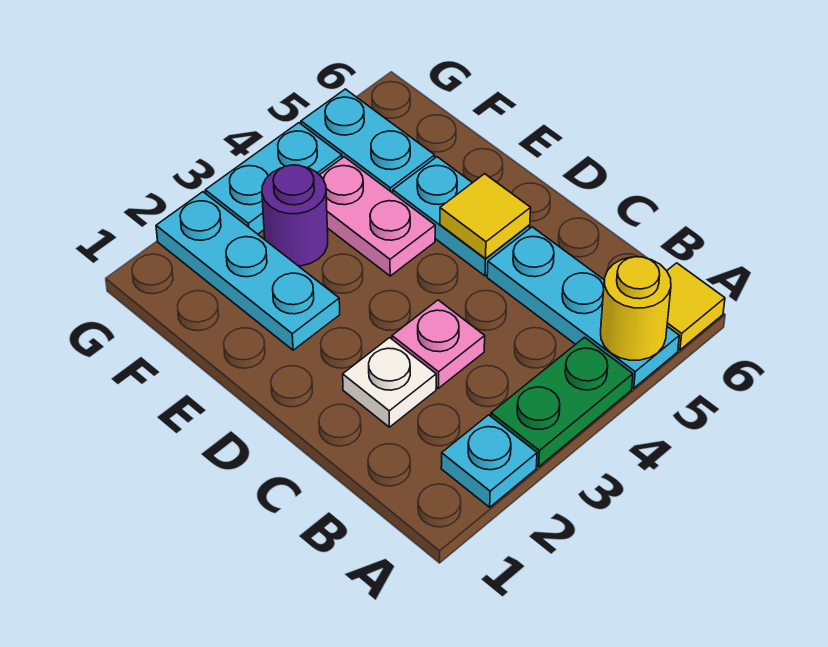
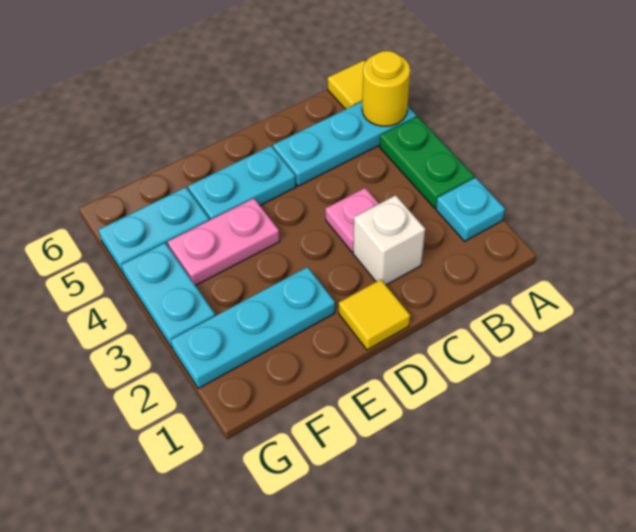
white 1x1 plate [343,338,436,427] -> white 1x1 brick [353,195,425,285]
yellow 1x1 tile [440,174,531,259] -> yellow 1x1 tile moved to [339,279,410,350]
purple 1x1 round brick [262,165,328,266] -> none

